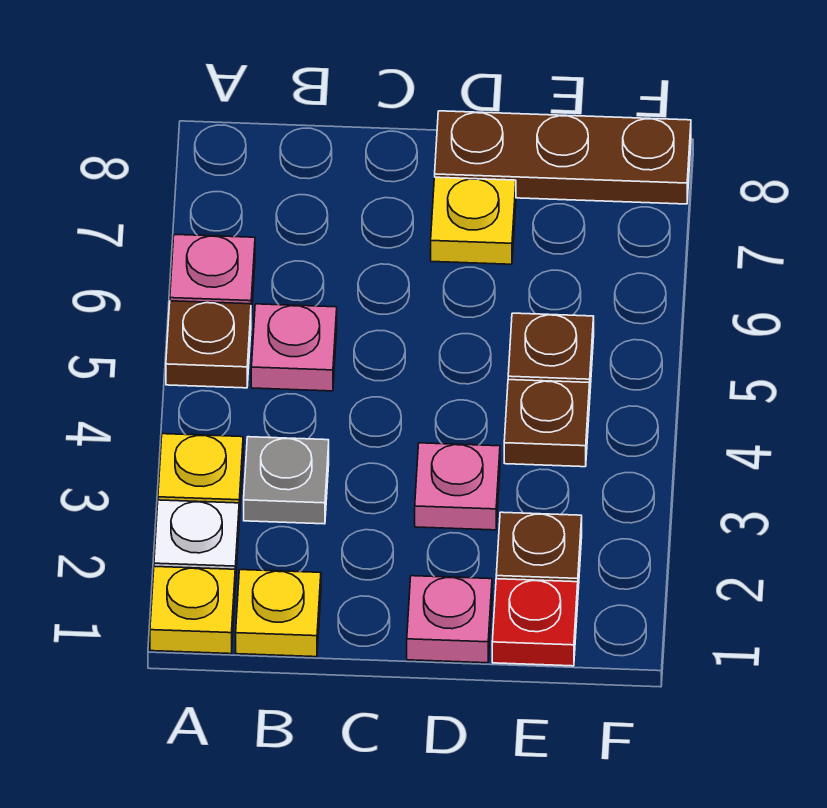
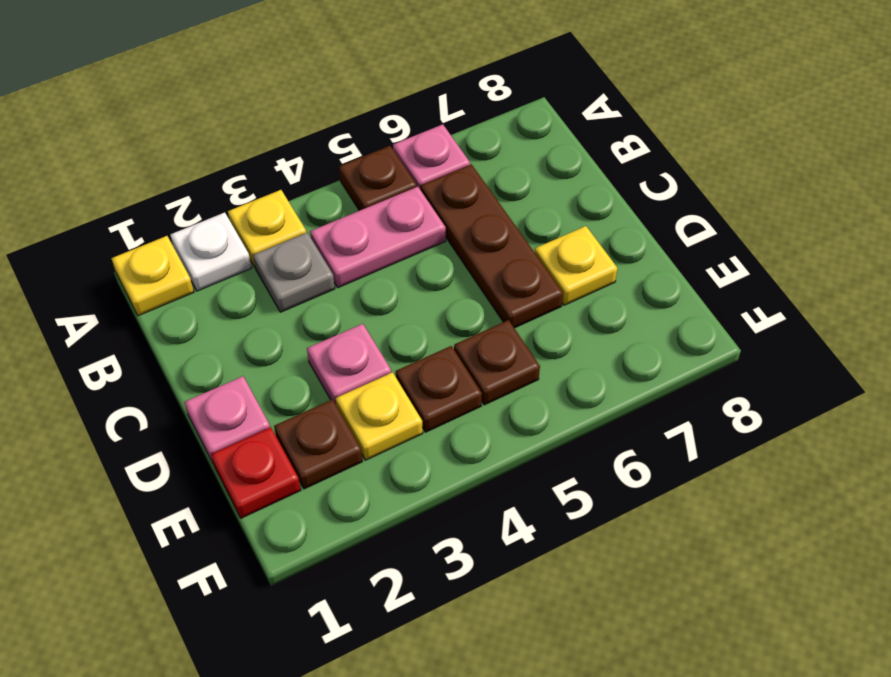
yellow 1x1 plate [236,570,321,657] -> yellow 1x1 plate moved to [336,372,423,460]
pink 1x1 plate [251,304,337,391] -> pink 1x2 plate [310,187,446,288]
brown 1x3 plate [435,111,691,204] -> brown 1x3 plate moved to [421,164,563,328]

